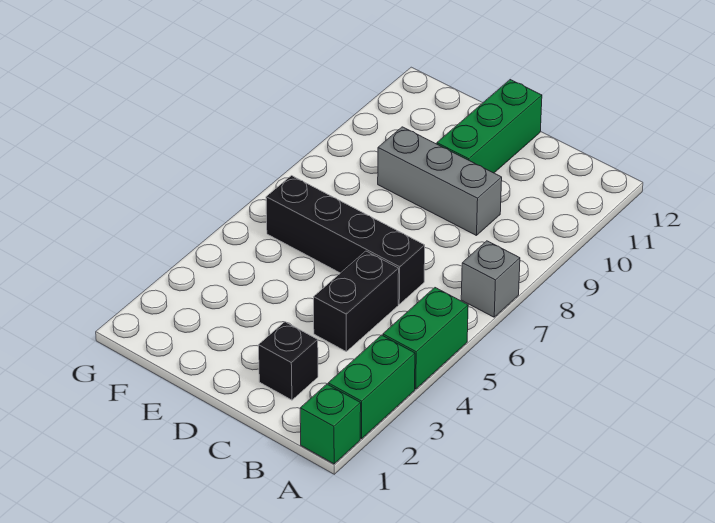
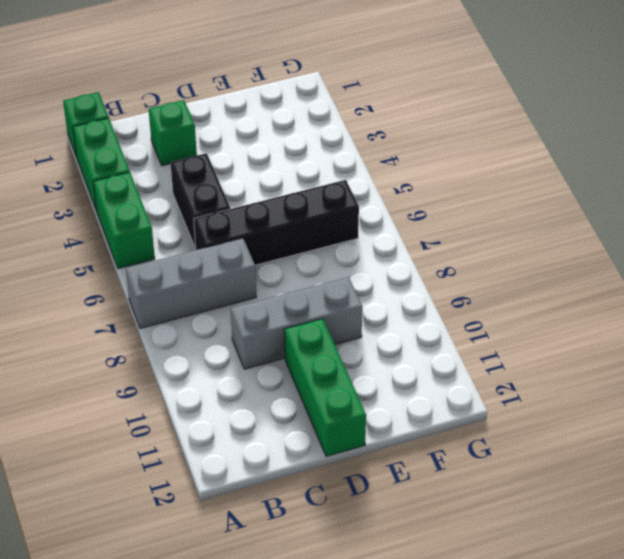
grey 1x1 brick [461,241,520,317] -> grey 1x3 brick [126,238,256,328]
black 1x1 brick [258,322,318,400] -> green 1x1 brick [149,100,197,166]

